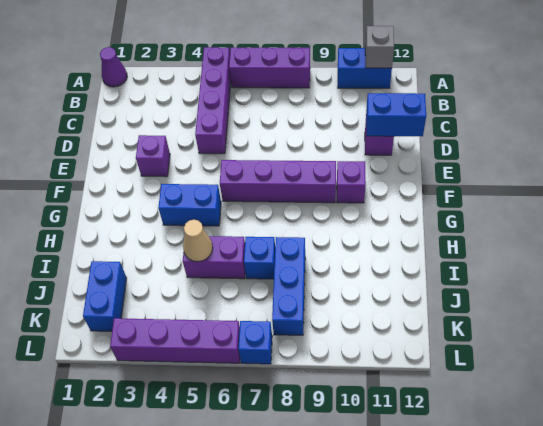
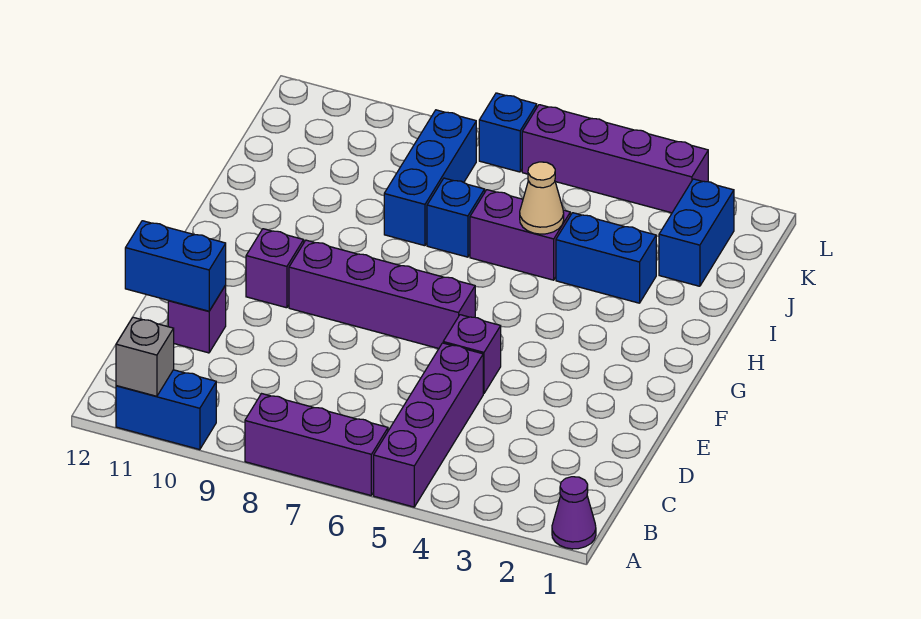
purple 1x1 brick [136,135,170,177] -> purple 1x1 brick moved to [443,315,501,394]
blue 1x2 brick [158,184,221,226] -> blue 1x2 brick moved to [556,213,656,303]

